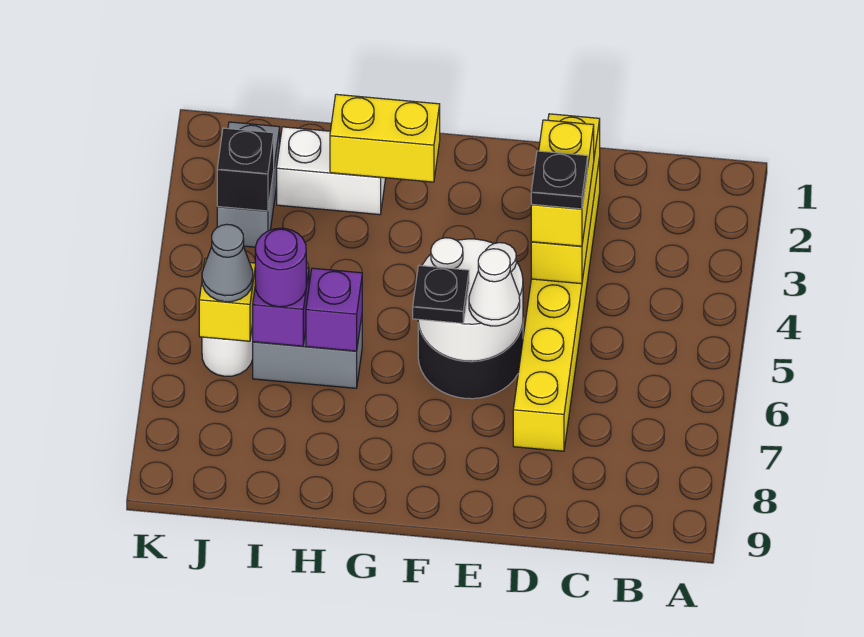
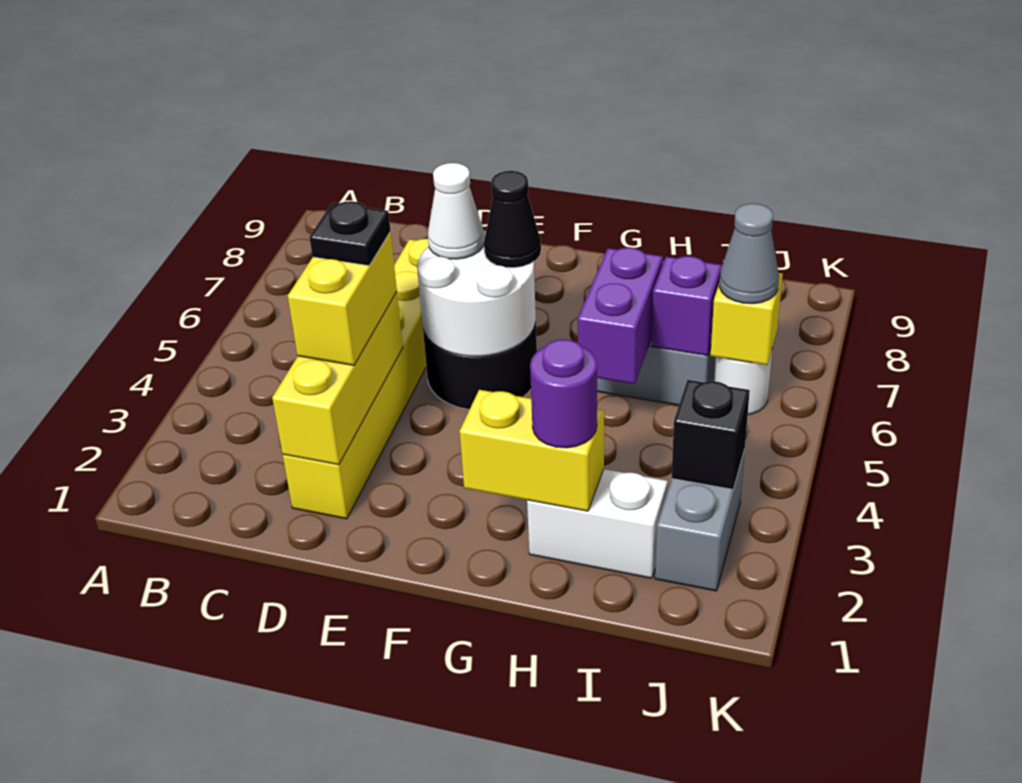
black 1x1 plate [413,266,469,323] -> black 1x1 cone [484,171,541,268]
purple 1x1 brick [306,268,362,351] -> purple 1x2 brick [578,247,663,384]
purple 1x1 round brick [255,228,306,307] -> purple 1x1 round brick moved to [530,339,597,448]

